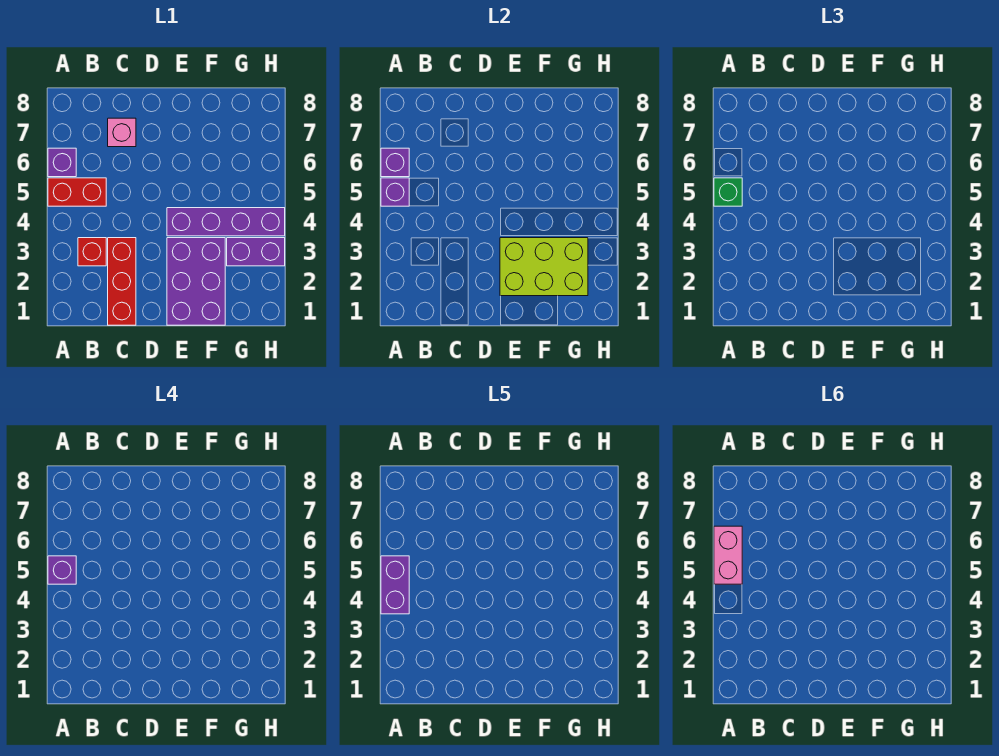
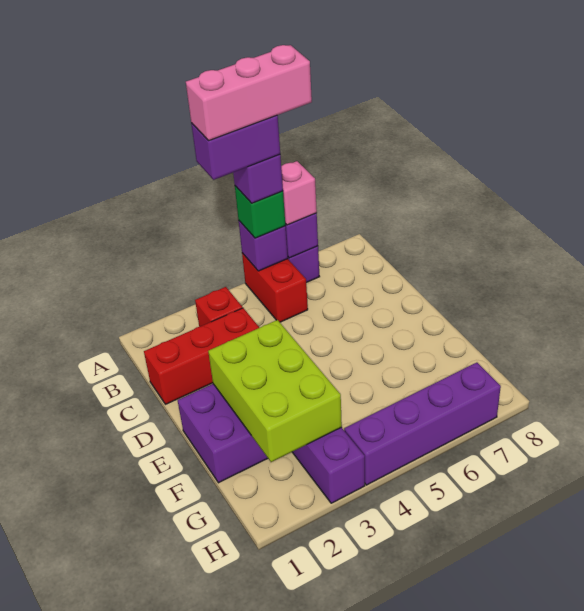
pink 1x2 brick [714,526,742,584] -> pink 1x3 brick [186,45,312,141]
pink 1x1 brick [108,118,136,147] -> pink 1x1 brick moved to [281,161,317,225]
purple 1x4 brick [167,208,285,236] -> purple 1x4 brick turned to [344,363,501,485]

